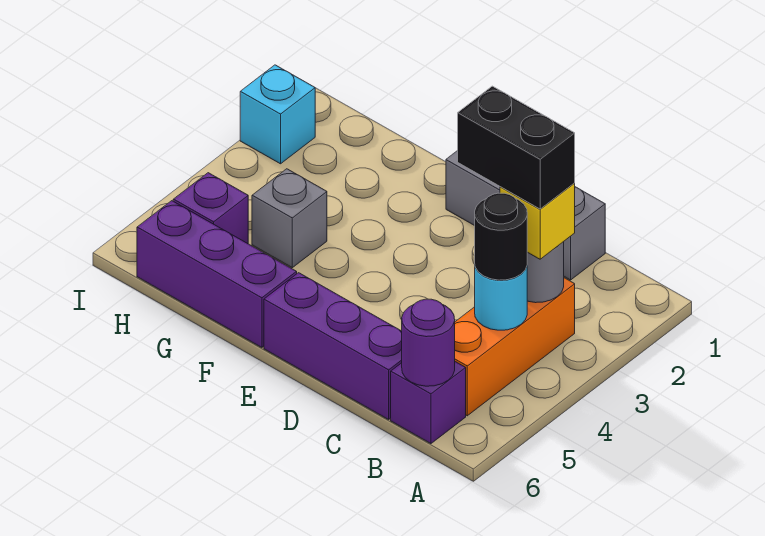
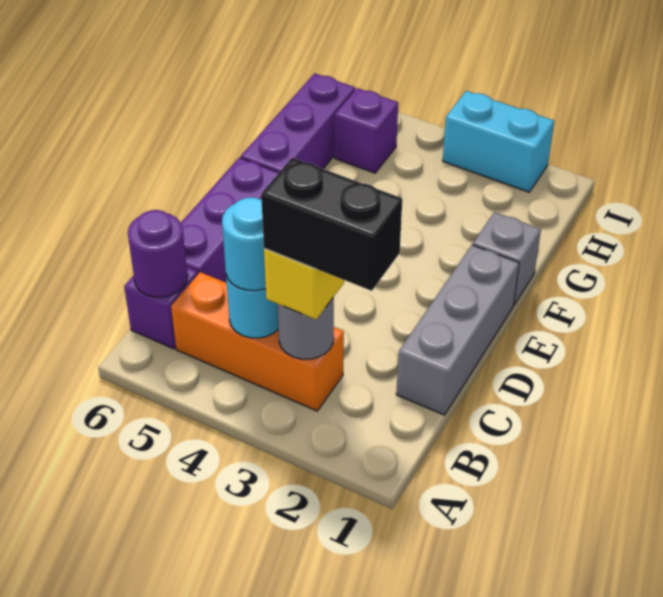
black 1x2 brick [458,86,575,209] -> black 1x2 brick turned to [261,158,402,291]
black 1x1 round brick [475,193,527,280] -> cyan 1x1 round brick [222,198,266,291]
grey 1x1 brick [252,169,327,268] -> grey 1x1 brick moved to [473,212,541,305]
cyan 1x1 brick [240,65,315,164] -> cyan 1x2 brick [443,91,554,192]

